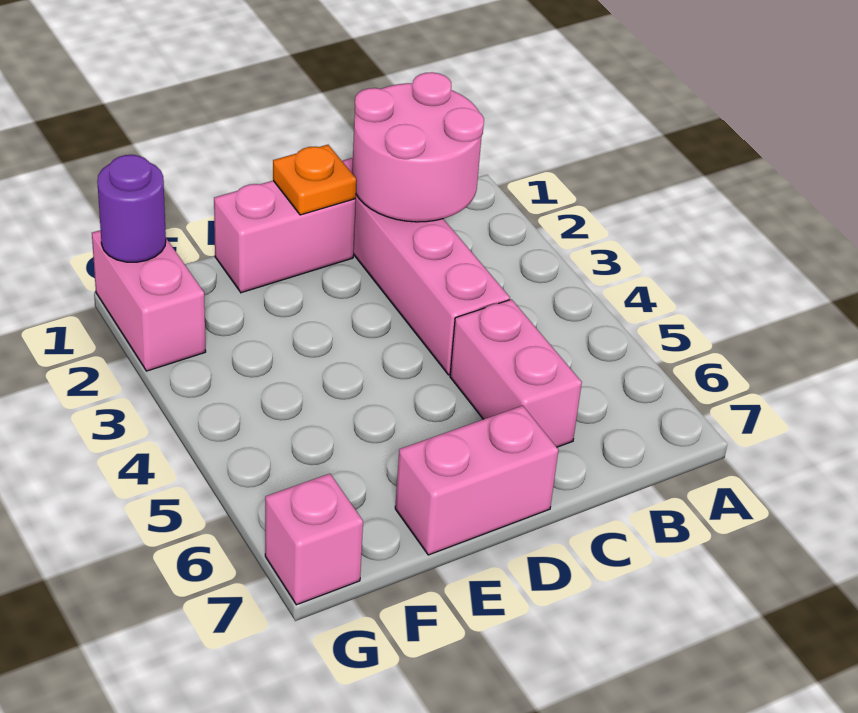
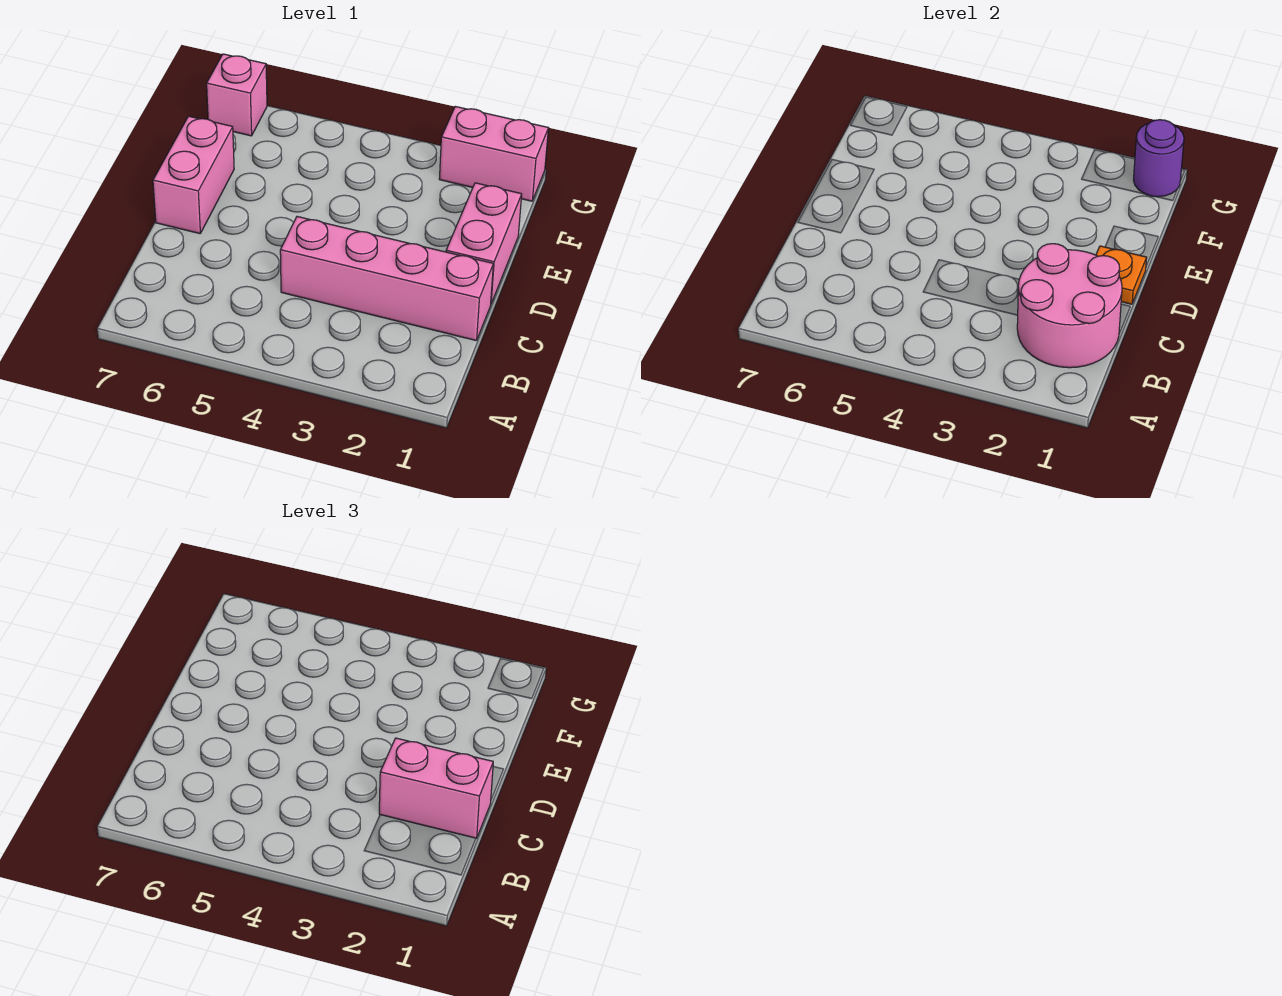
pink 1x2 brick [450,299,582,447] -> pink 1x2 brick moved to [379,738,493,839]

